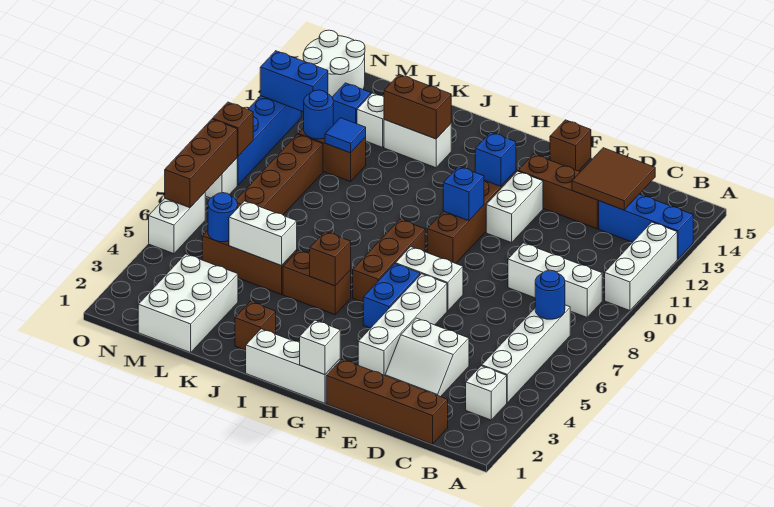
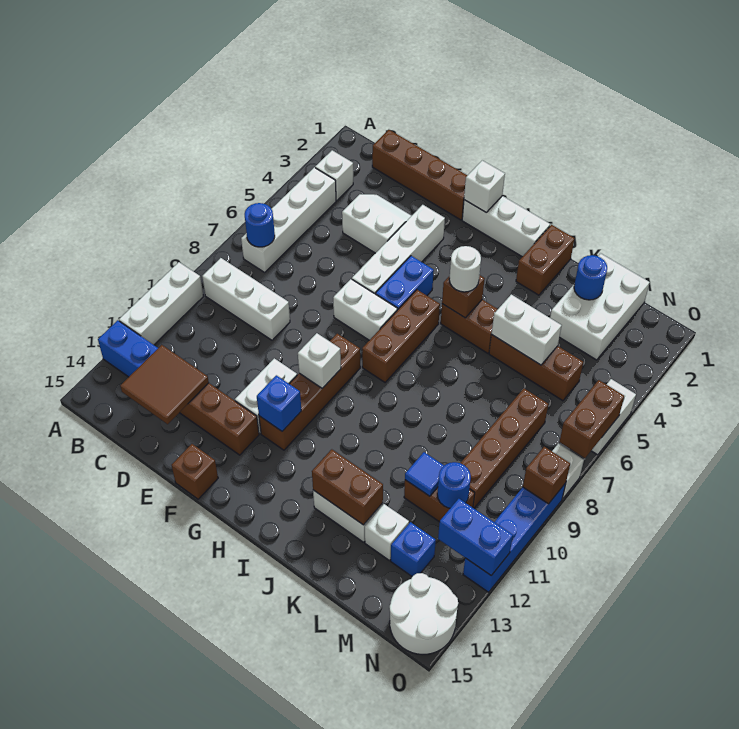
blue 1x1 brick [443,166,484,221] -> white 1x1 brick [298,333,341,388]
none -> white 1x1 round brick [449,246,481,292]
brown 1x1 brick [235,302,276,350] -> brown 1x2 brick [516,225,575,295]
blue 1x1 round brick [208,193,237,242] -> blue 1x1 round brick moved to [574,255,607,300]
brown 1x3 brick [165,119,238,208] -> brown 1x2 brick [559,380,624,458]

